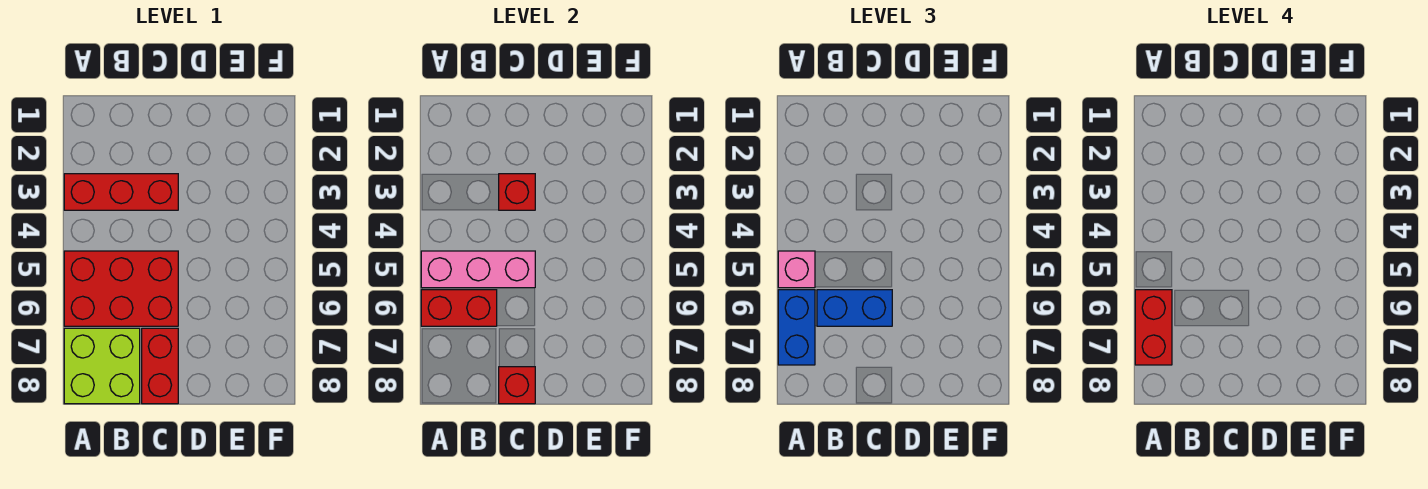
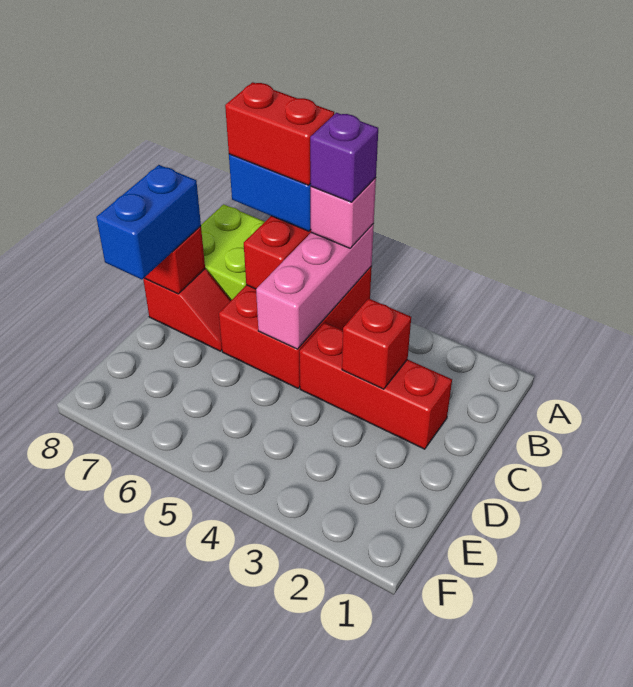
red 1x3 brick [64,174,178,210] -> red 1x3 brick turned to [300,322,452,449]
none -> purple 1x1 brick [310,113,378,202]
blue 1x2 brick [817,290,892,326] -> blue 1x2 brick moved to [96,165,201,280]
red 1x2 brick [142,328,178,404] -> red 1x2 slope [143,269,231,351]

